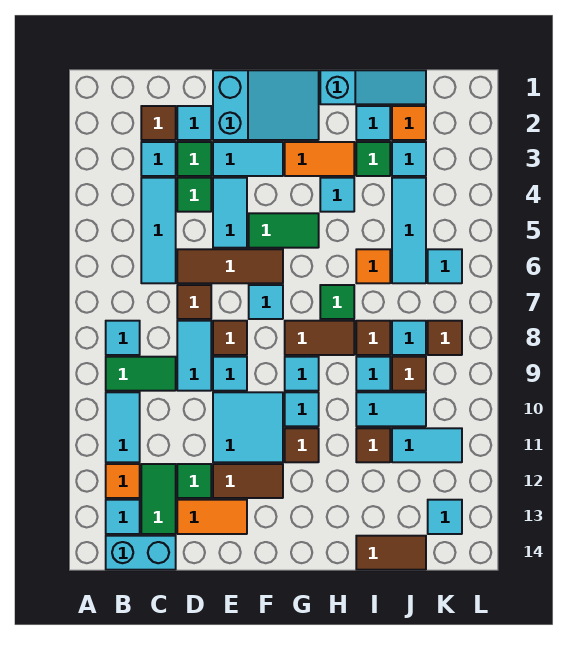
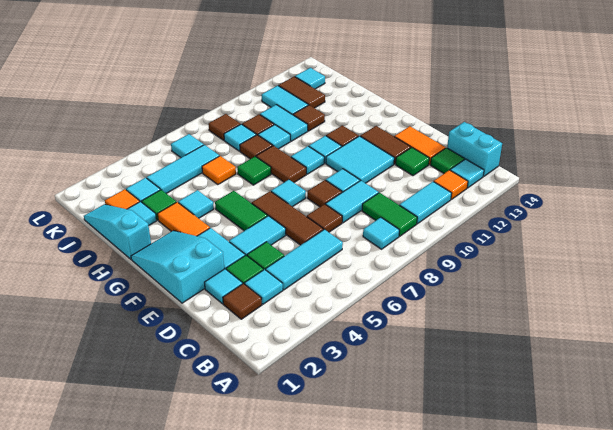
green 1x2 tile [141,464,176,534] -> green 1x1 tile [430,148,465,173]
brown 1x2 tile [356,536,426,570] -> brown 1x2 tile moved to [278,77,325,108]

